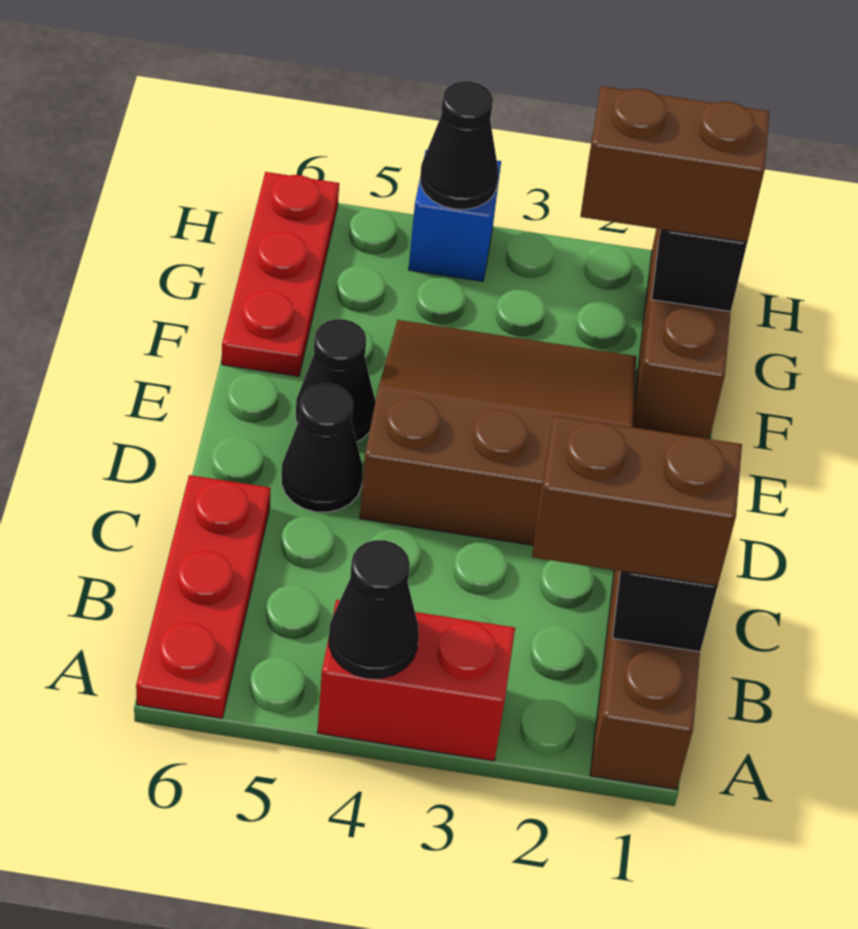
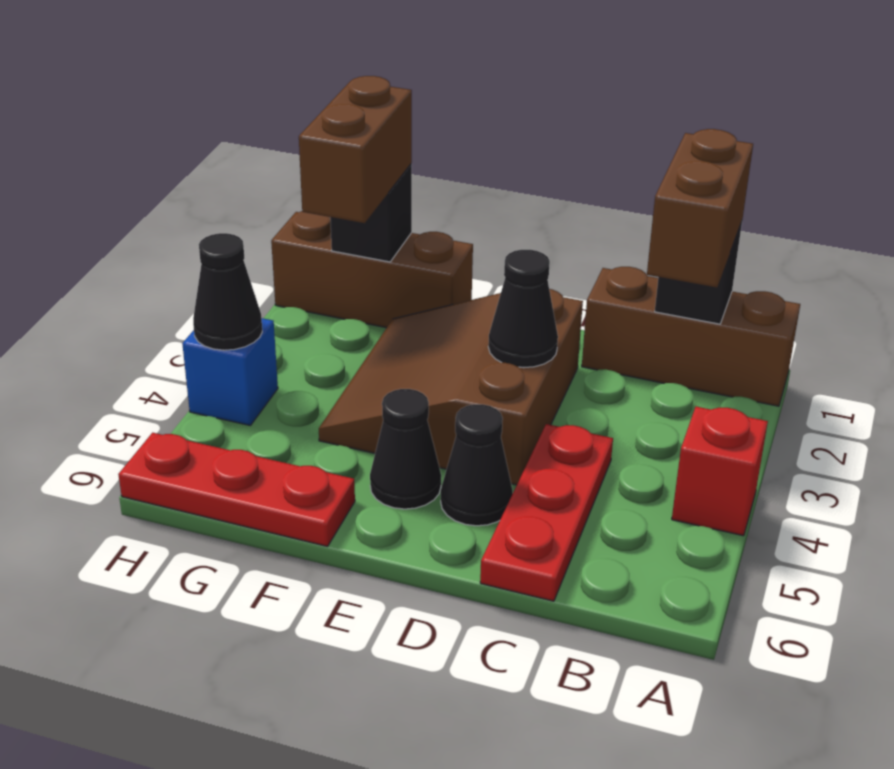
red 1x2 brick [317,600,515,761] -> red 1x1 brick [672,407,768,536]
black 1x1 cone [329,540,419,678] -> black 1x1 cone moved to [488,250,558,368]
red 1x3 plate [136,475,271,718] -> red 1x3 plate turned to [480,424,613,601]

